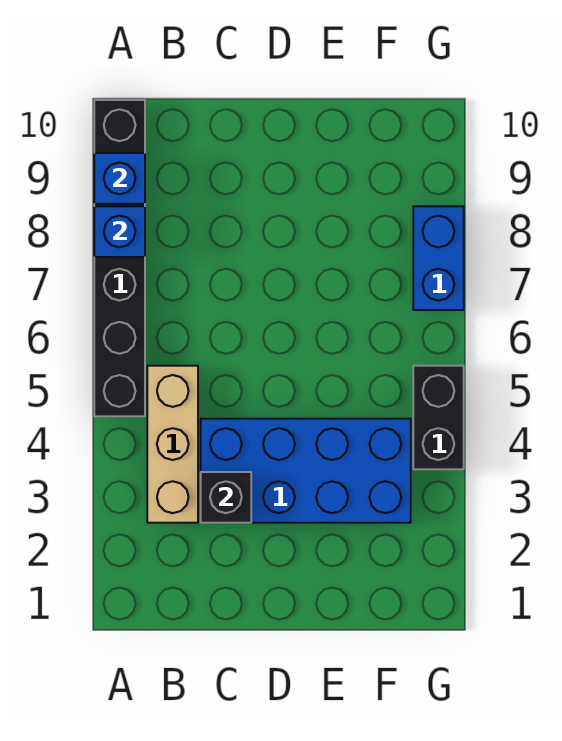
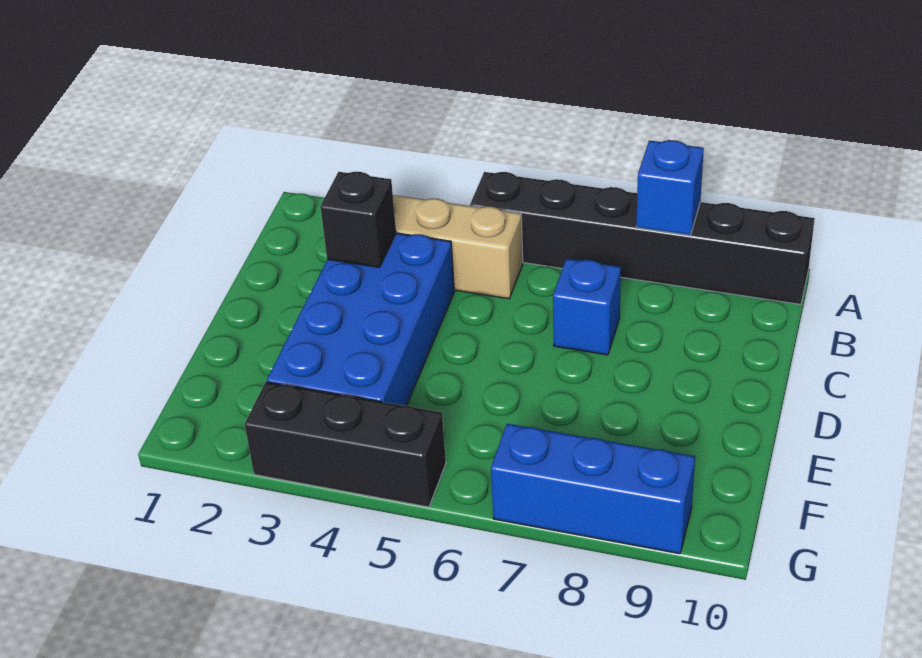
blue 1x1 brick [94,153,145,204] -> blue 1x1 brick moved to [553,259,621,355]
black 1x2 brick [413,366,464,469] -> black 1x3 brick [245,382,446,507]
blue 1x2 brick [413,206,464,310] -> blue 1x3 brick [491,424,695,554]

